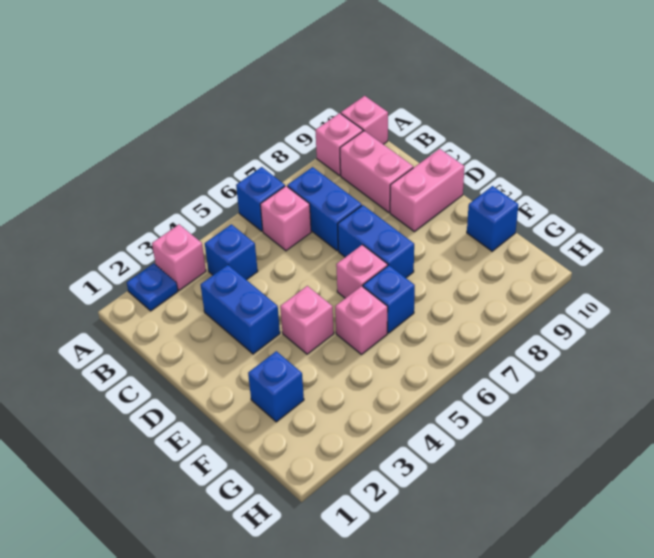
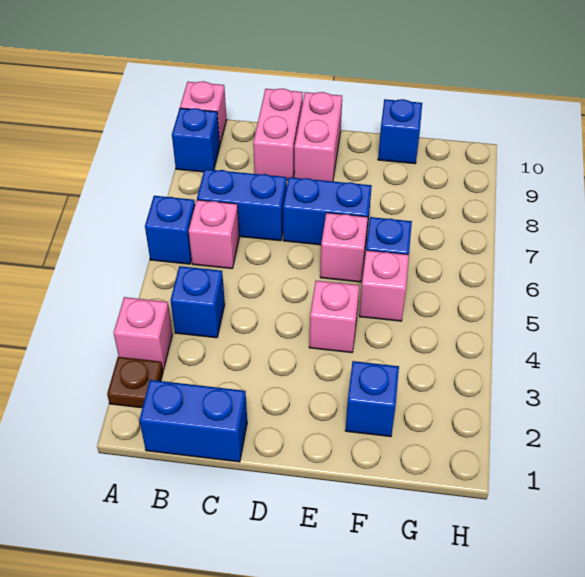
blue 1x1 plate [127,263,178,311] -> brown 1x1 plate [107,357,163,408]
pink 1x1 brick [315,113,363,176] -> blue 1x1 brick [172,108,220,172]
pink 1x2 brick [340,131,413,213] -> pink 1x2 brick turned to [253,88,303,180]
blue 1x2 brick [201,265,280,354] -> blue 1x2 brick moved to [139,380,247,462]

